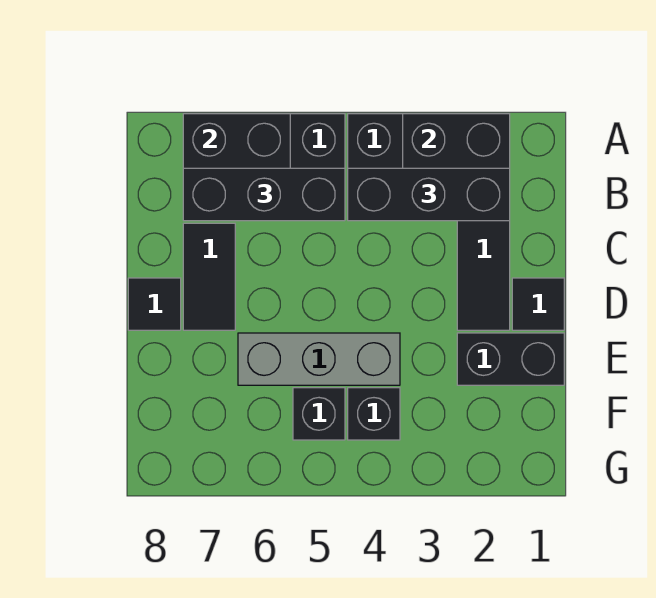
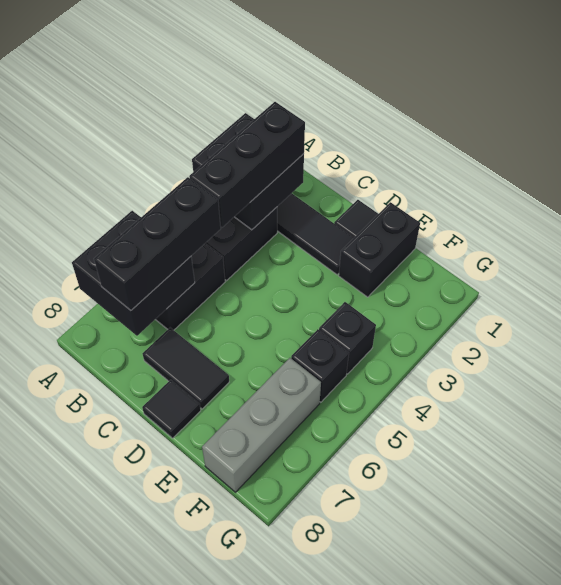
grey 1x3 brick [238,333,400,385] -> grey 1x3 brick moved to [202,358,321,492]

